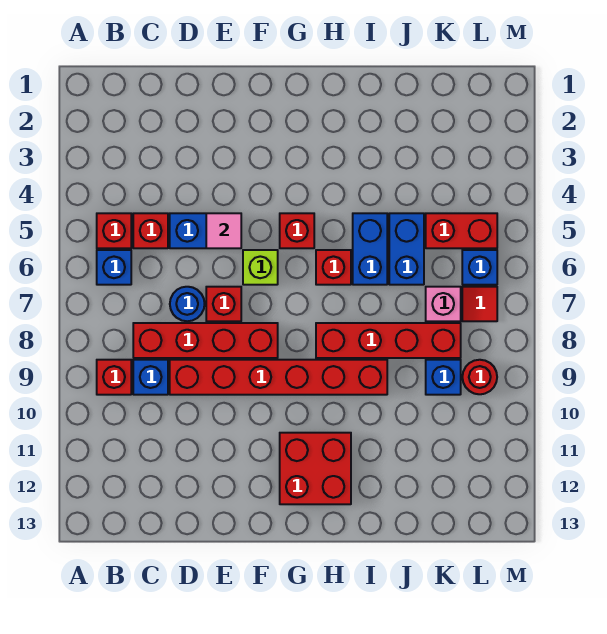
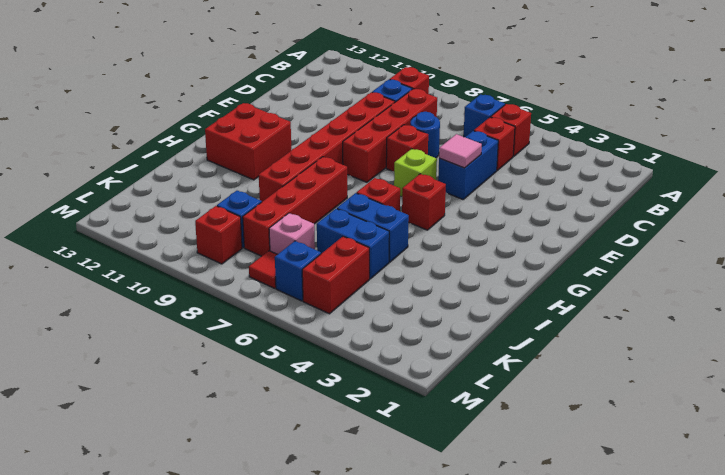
red 1x1 round brick [462,360,497,394] -> red 1x1 brick [195,206,242,264]

